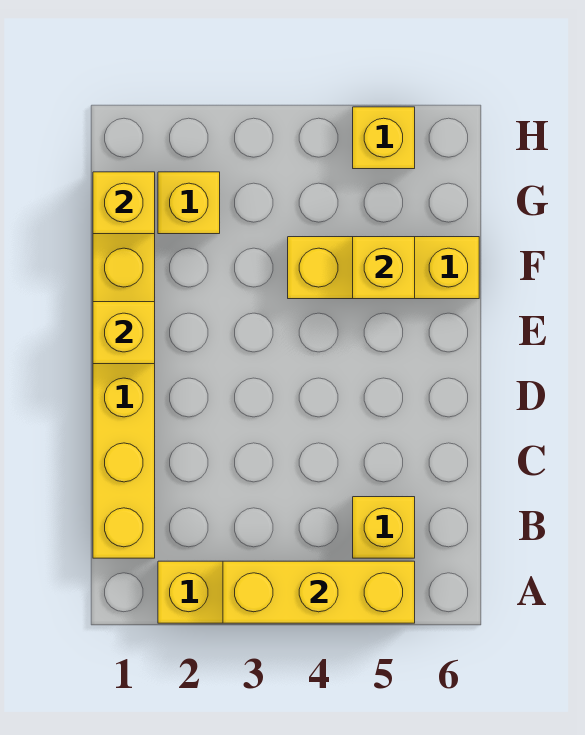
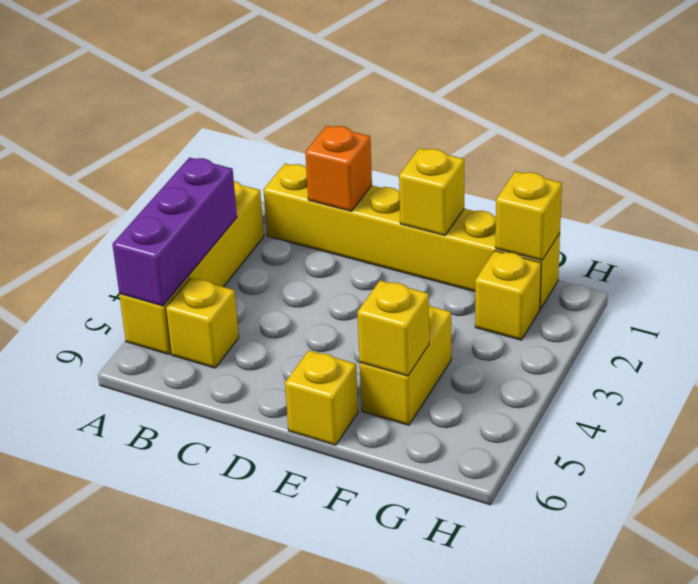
yellow 1x3 brick [223,561,415,623] -> purple 1x3 brick [112,158,237,306]
none -> orange 1x1 brick [305,126,372,211]
yellow 1x3 brick [288,237,479,299] -> yellow 1x2 brick [360,305,451,425]
yellow 1x1 brick [353,107,415,169] -> yellow 1x1 brick moved to [285,350,358,445]

